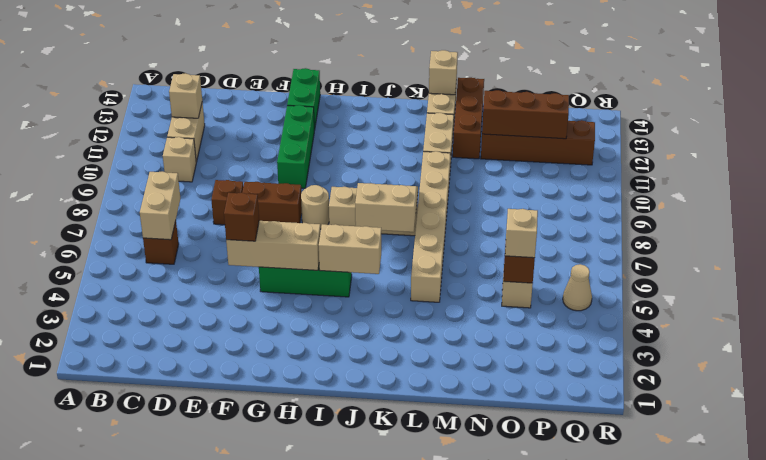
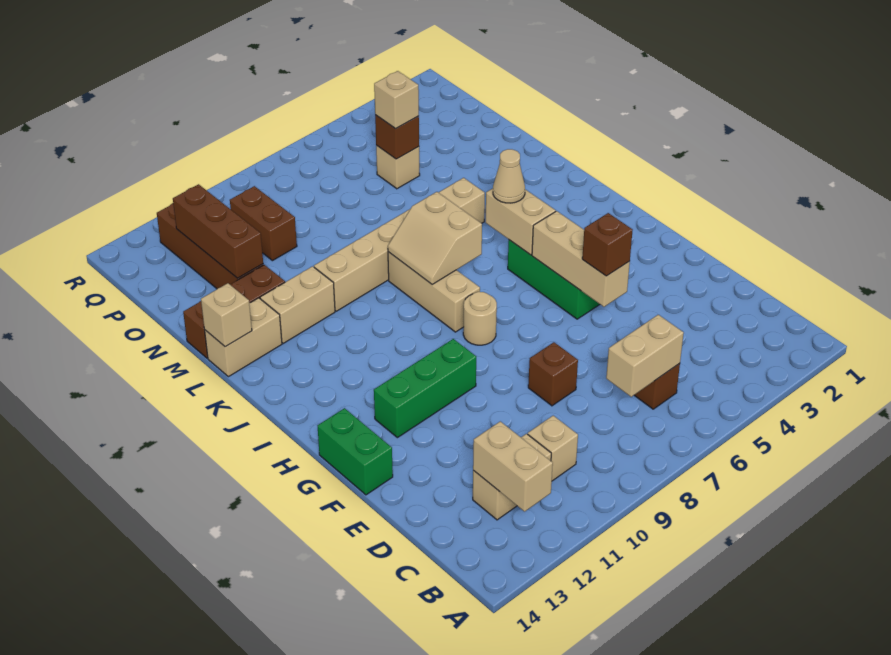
tan 1x1 brick [169,73,202,118] -> tan 1x2 brick [473,421,553,511]
brown 1x2 brick [242,182,302,223] -> brown 1x2 brick moved to [230,186,297,261]
green 1x2 brick [287,68,320,130] -> green 1x2 brick turned to [318,408,393,495]
tan 1x1 cone [563,264,592,311] -> tan 1x1 cone moved to [493,149,525,203]

